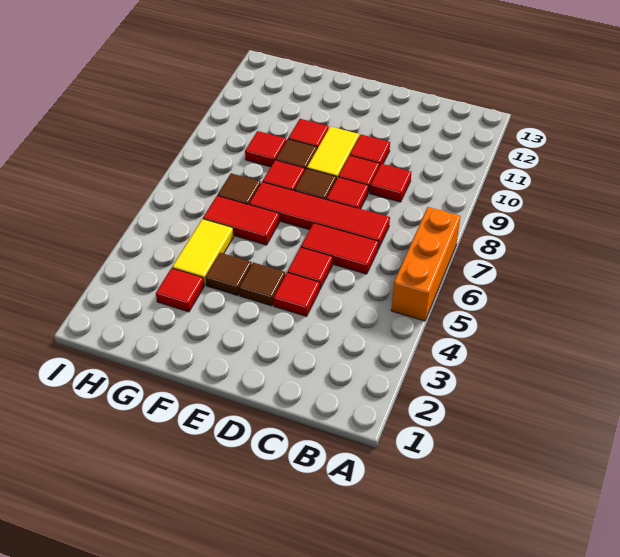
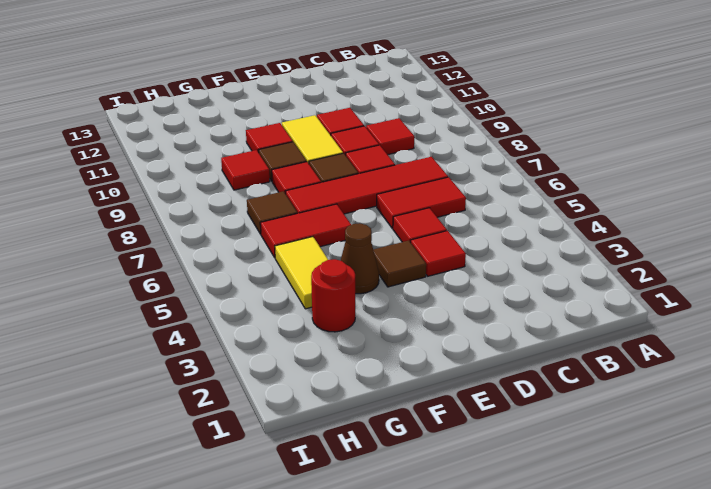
orange 1x3 brick [391,207,461,321] -> none
brown 1x1 tile [205,253,252,296] -> brown 1x1 cone [341,223,379,294]
red 1x1 tile [156,268,204,312] -> red 1x1 round brick [311,259,355,332]

